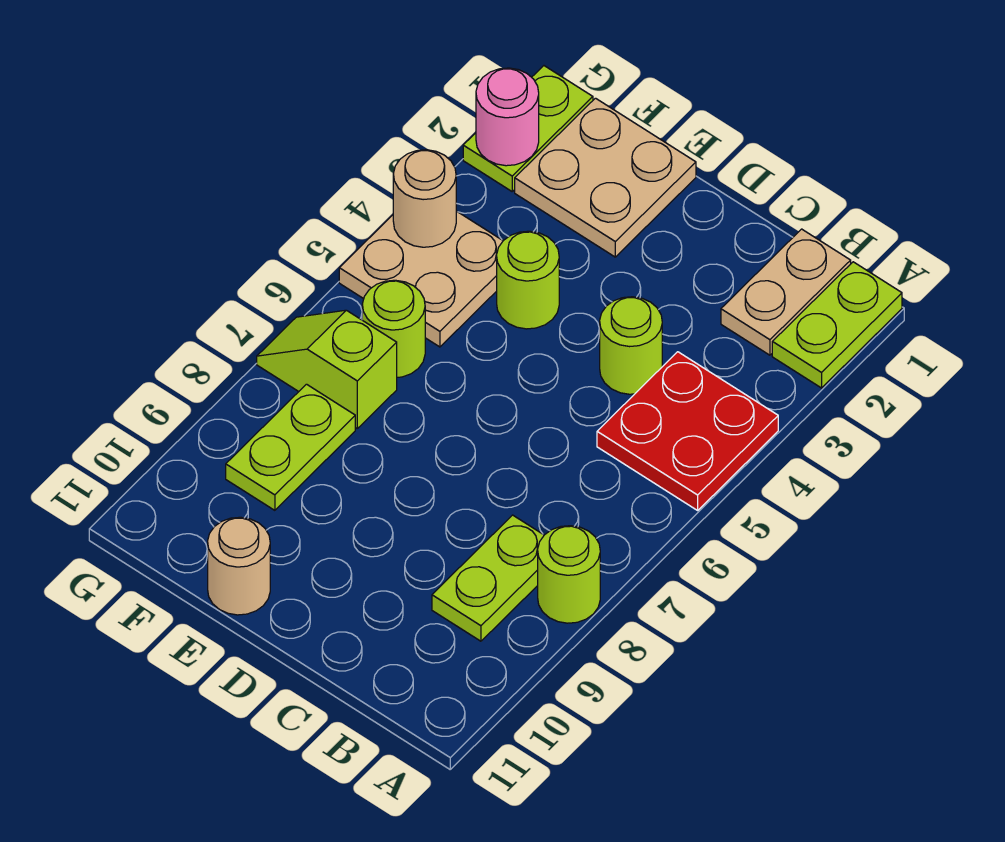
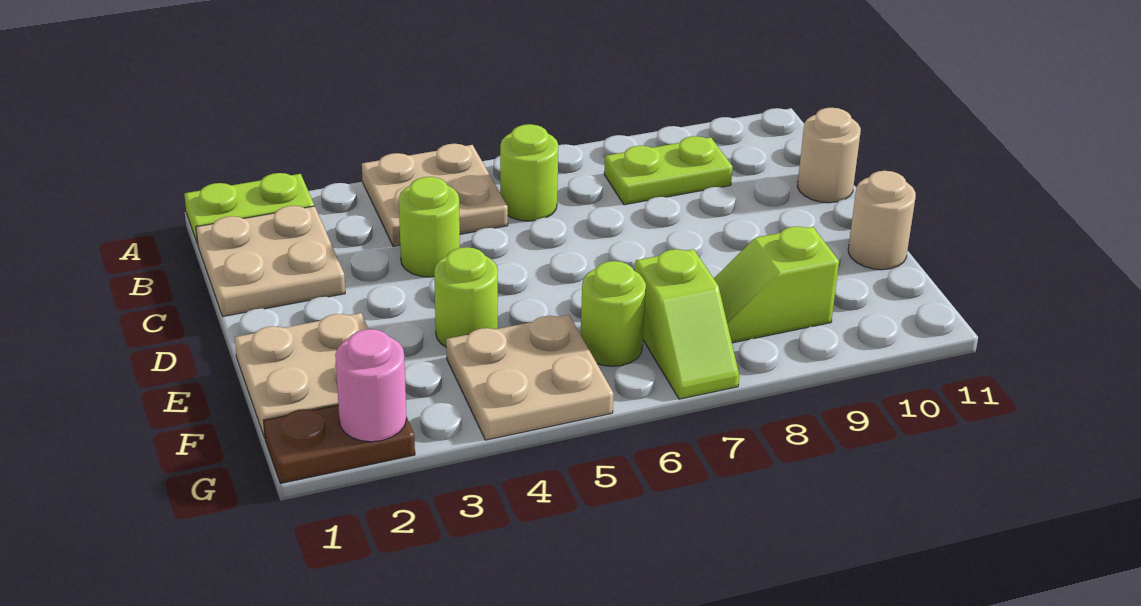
red 2x2 plate [597,352,778,510] -> tan 2x2 plate [362,144,508,247]
lime 1x1 round brick [538,526,600,623] -> lime 1x1 round brick moved to [500,124,558,221]
tan 1x2 plate [721,229,851,355] -> tan 2x2 plate [196,206,345,316]
lime 1x2 plate [226,384,355,510] -> lime 1x2 slope [714,226,839,343]
lime 1x2 plate [463,66,593,191] -> brown 1x2 plate [263,405,415,484]
tan 1x1 round brick [393,150,456,247] -> tan 1x1 round brick moved to [797,108,861,203]

